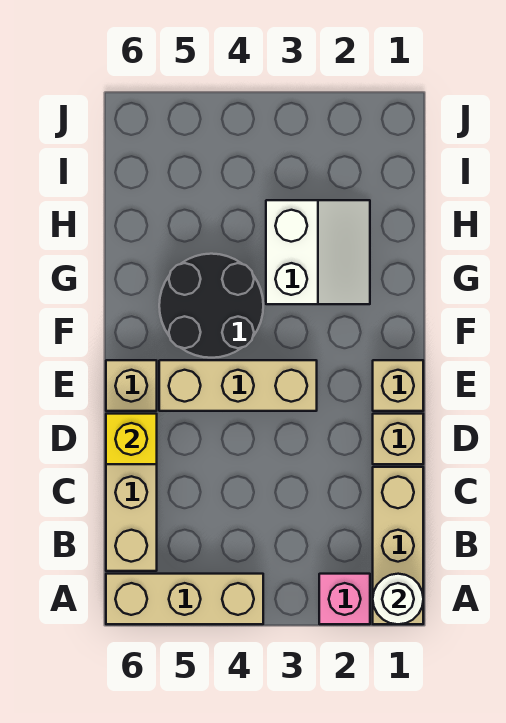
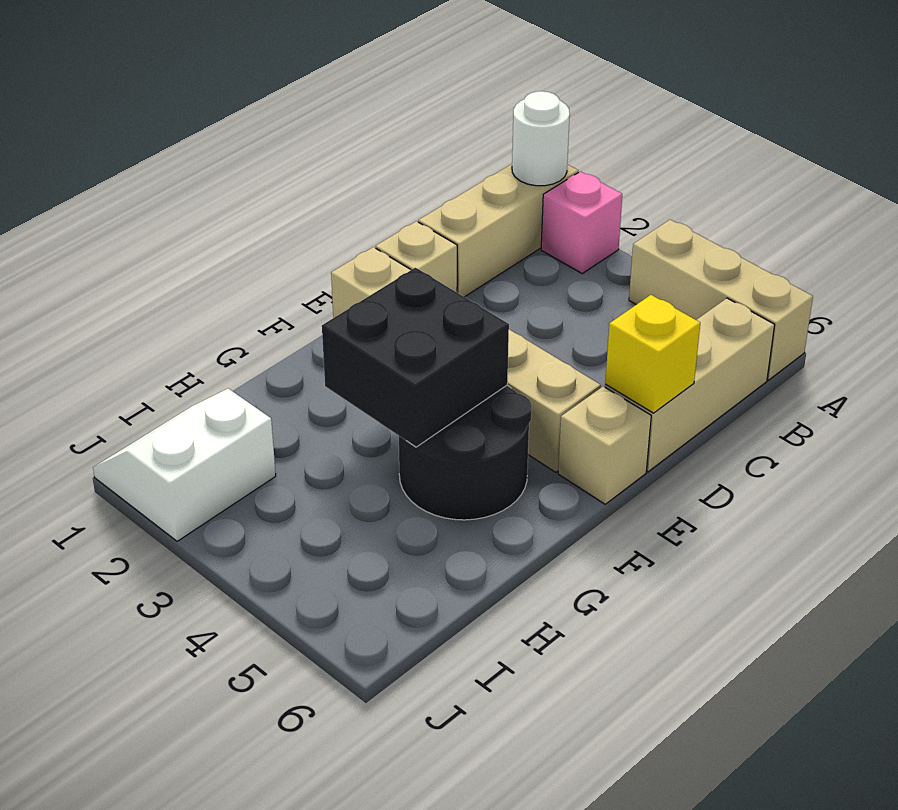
none -> black 2x2 brick [322,268,509,447]
white 2x2 slope [266,200,370,304] -> white 2x2 slope moved to [93,389,276,541]

